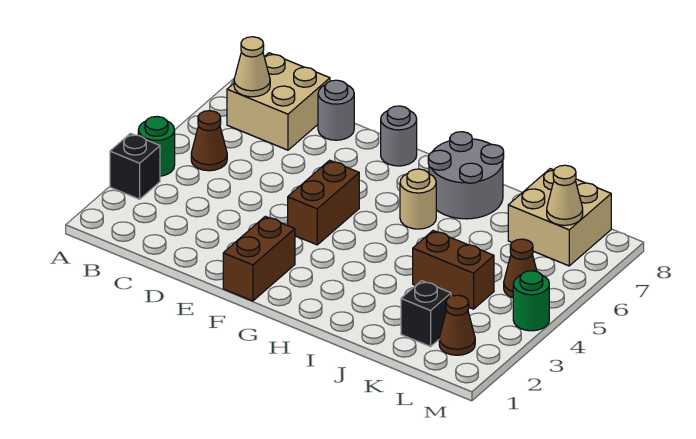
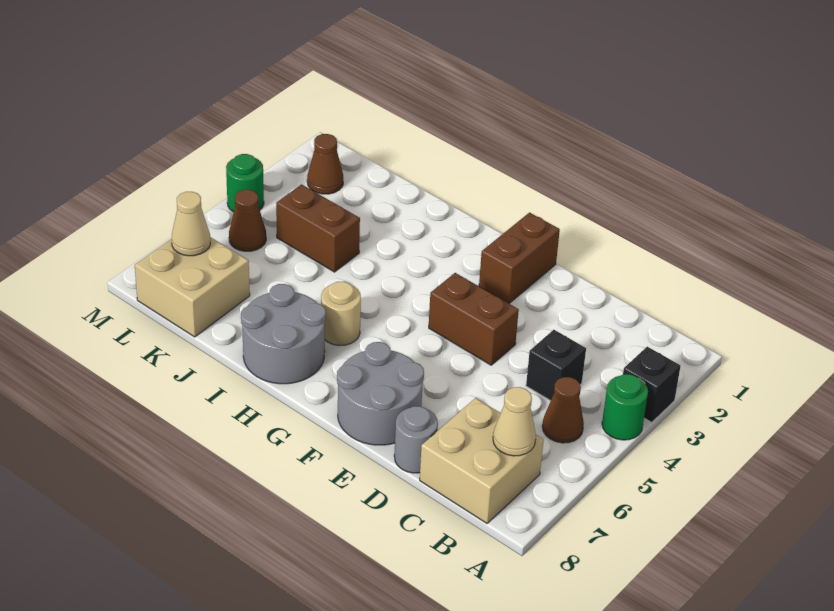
brown 1x2 brick [288,160,359,245] -> brown 1x2 brick turned to [429,273,519,365]
grey 1x1 round brick [381,106,417,166] -> grey 2x2 round brick [337,342,424,445]
black 1x1 brick [401,281,451,347] -> black 1x1 brick moved to [526,330,586,401]

